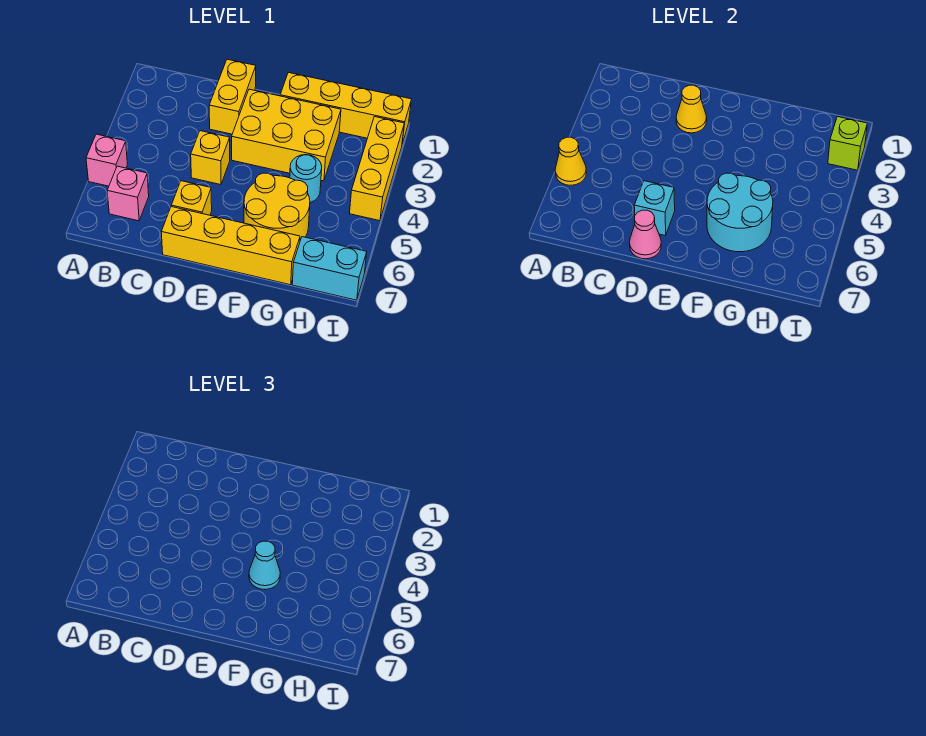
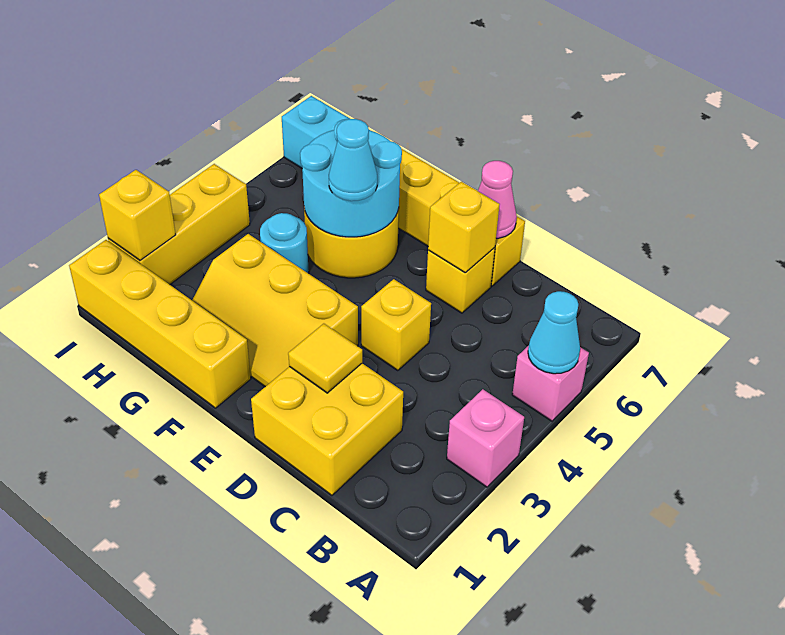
yellow 1x1 cone [555,137,587,185] -> cyan 1x1 cone [528,291,580,374]
pink 1x1 brick [107,166,149,221] -> pink 1x1 brick moved to [447,389,524,487]
yellow 1x2 brick [209,59,256,134] -> yellow 2x2 brick [251,363,403,495]
yellow 1x1 cone [676,85,707,133] -> yellow 1x1 tile [288,324,362,393]
cyan 1x1 brick [634,181,675,236] -> yellow 1x1 brick [428,182,500,272]
yellow 2x3 brick [232,89,341,181] -> yellow 2x3 slope [192,234,358,387]
lime 1x1 brick [828,117,867,170] -> yellow 1x1 brick [99,170,176,260]

